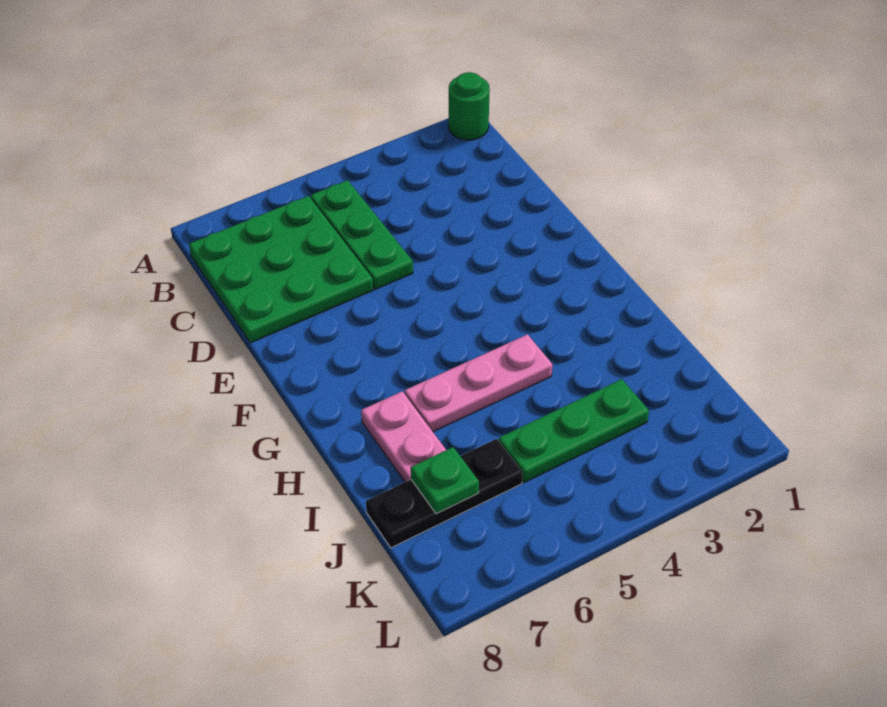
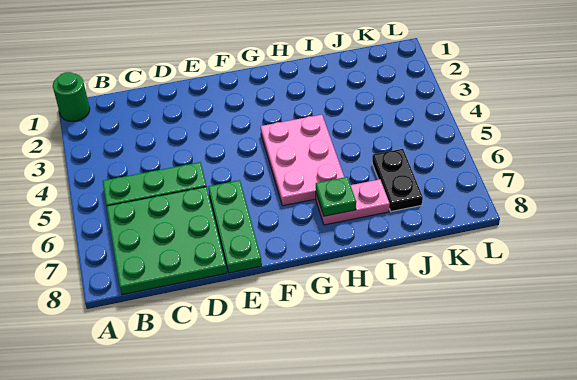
pink 1x3 plate [405,334,553,432] -> pink 2x3 plate [261,115,344,206]
green 1x3 plate [499,379,649,483] -> green 1x3 plate moved to [208,180,262,273]
black 1x3 plate [366,439,523,548] -> black 1x2 plate [372,149,423,212]
green 1x1 plate [411,447,479,514] -> green 1x1 plate moved to [316,177,356,216]

